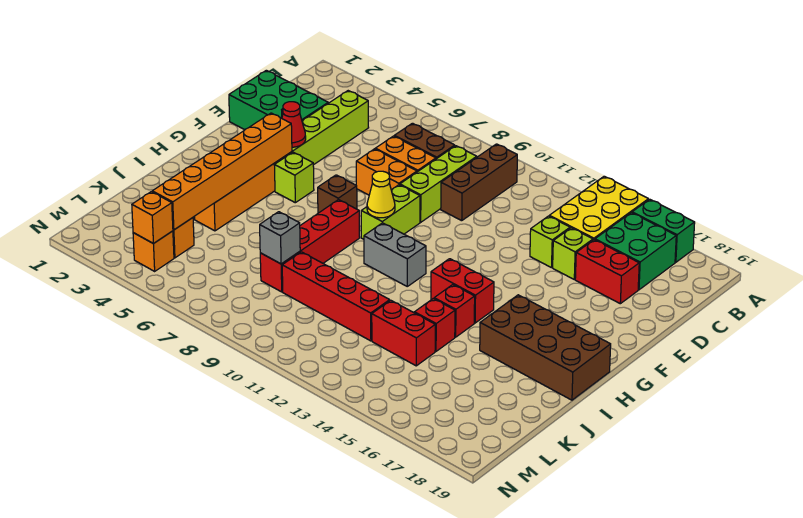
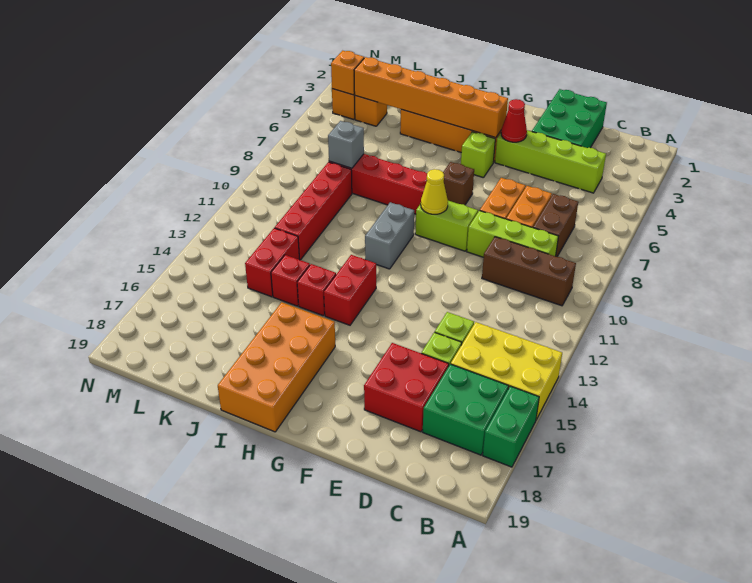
red 1x2 brick [575,240,639,304] -> red 2x2 brick [364,343,449,432]
brown 2x4 brick [480,295,611,400] -> orange 2x4 brick [218,302,335,432]

